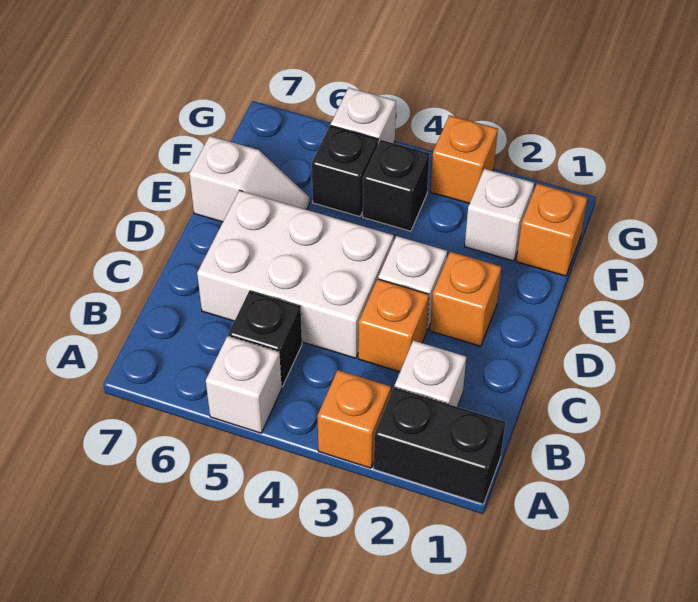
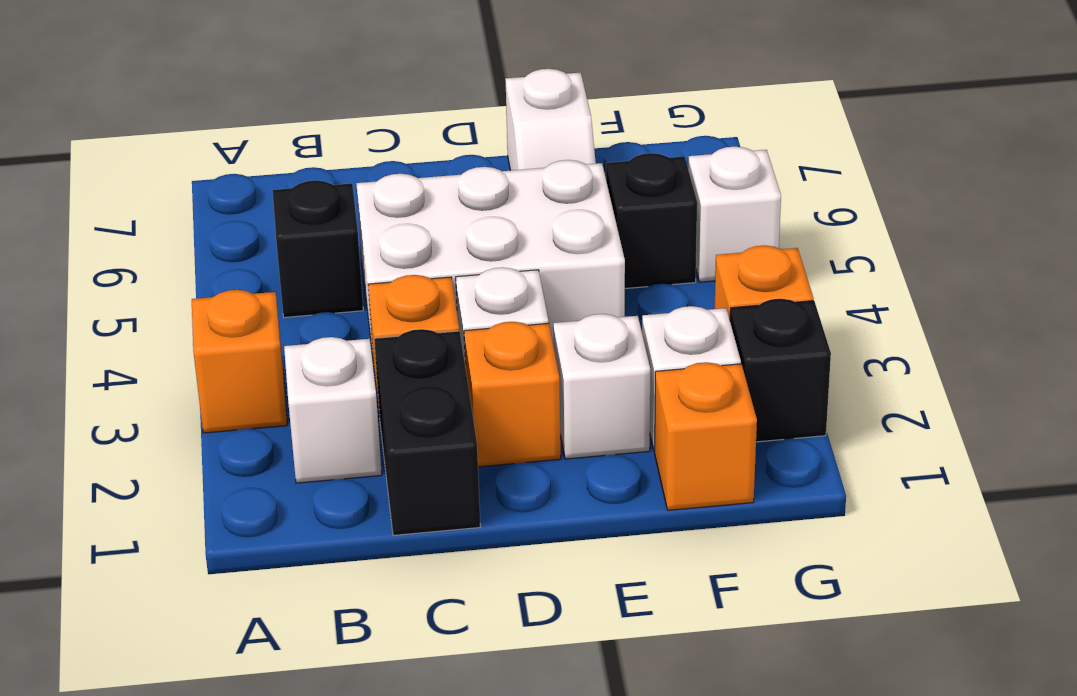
black 1x2 brick [374,387,505,504] -> black 1x2 brick moved to [374,329,480,535]
white 1x1 brick [206,336,282,433] -> white 1x1 brick moved to [553,314,650,459]
white 2x3 brick [197,190,394,358] -> white 2x3 brick turned to [356,160,625,355]
black 1x1 brick [363,140,430,231] -> black 1x1 brick moved to [730,299,831,442]

